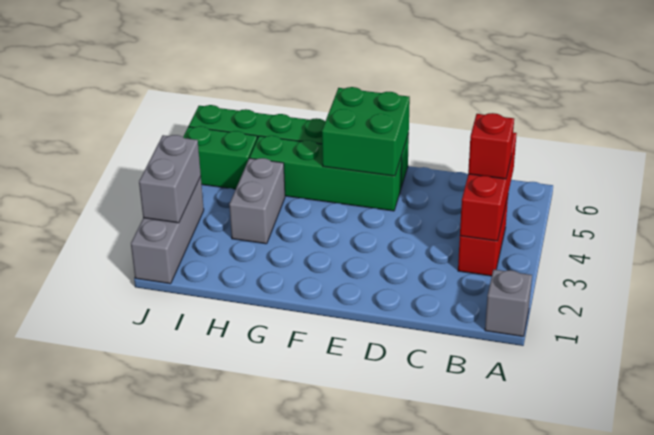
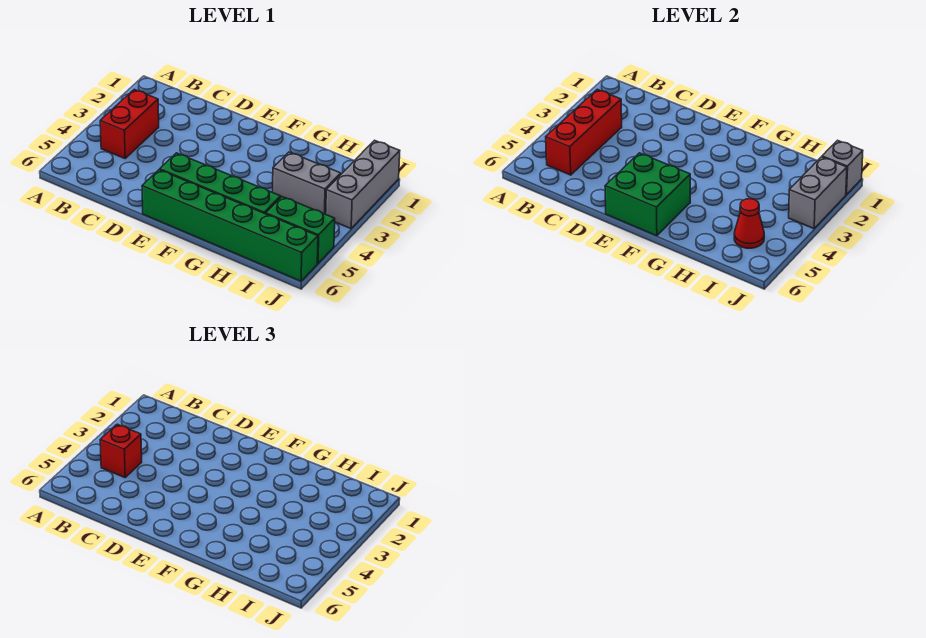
grey 1x1 brick [485,270,532,336] -> grey 1x1 brick moved to [822,140,863,195]
grey 1x2 brick [229,158,285,244] -> grey 1x2 brick turned to [273,152,341,214]
none -> red 1x1 cone [734,199,764,248]

